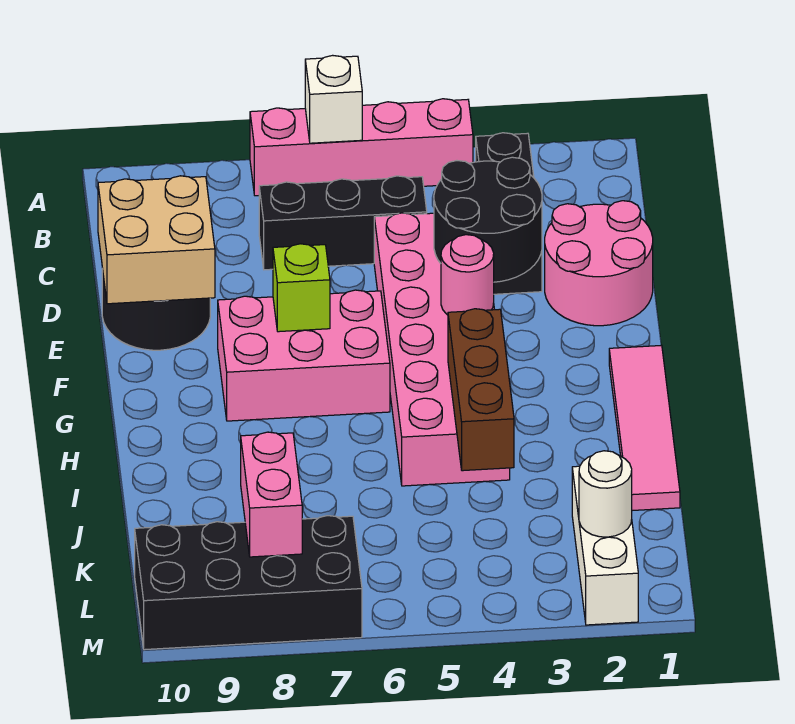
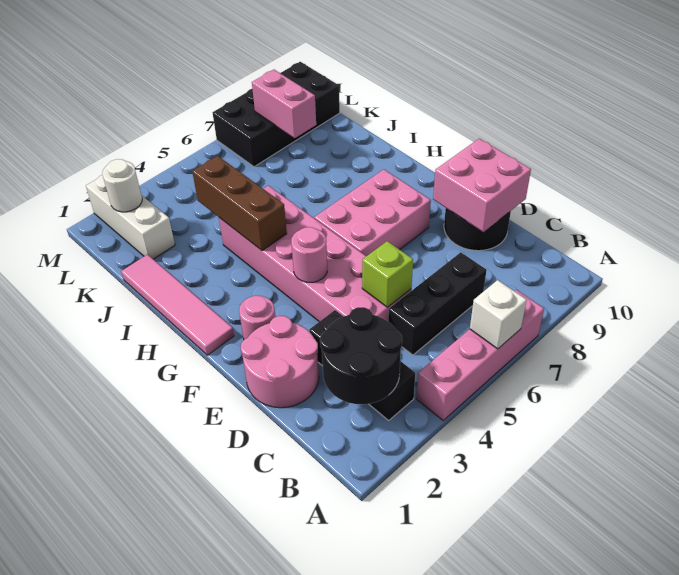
black 2x2 round brick [434,157,542,282] -> black 2x2 round brick moved to [320,307,402,404]
tan 2x2 brick [98,176,215,304] -> pink 2x2 brick [433,139,531,232]
none -> pink 1x1 round brick [239,296,275,339]
lime 1x1 brick [273,244,330,332] -> lime 1x1 brick moved to [362,241,413,307]

